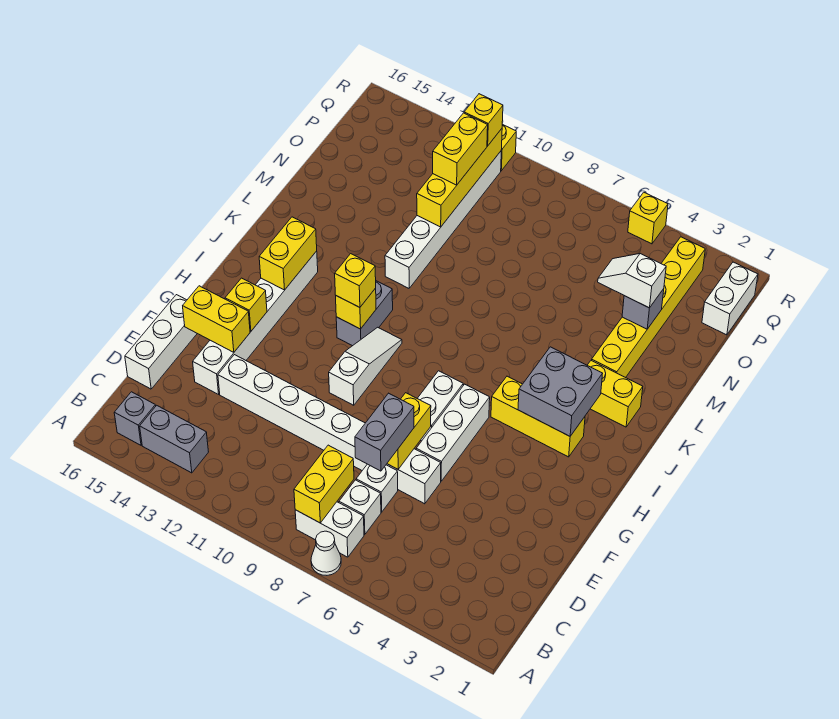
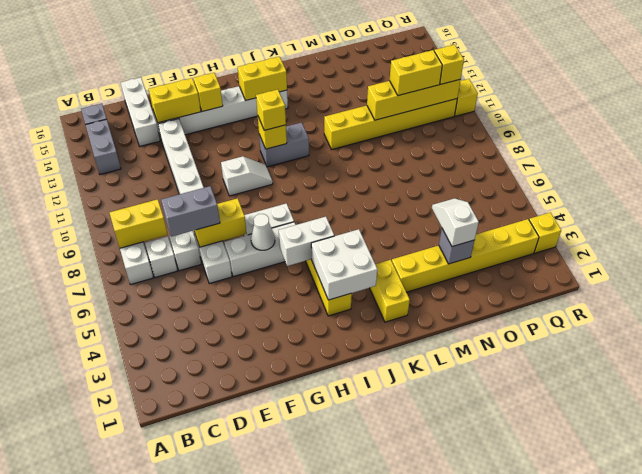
white 1x1 cone [311,531,341,575] -> white 1x1 cone moved to [251,214,275,250]
white 1x3 brick [125,295,197,389] -> white 1x3 brick turned to [121,77,160,146]
yellow 1x2 brick [183,286,250,352] -> yellow 1x2 brick turned to [149,78,201,123]
white 1x3 slope [329,327,402,405] -> white 1x2 slope [221,156,273,196]
grey 2x2 brick [518,347,603,436] -> white 2x2 brick [311,229,377,300]
white 1x6 brick [385,151,501,288] -> yellow 1x6 brick [324,99,457,150]
white 1x2 brick [702,262,758,335] -> white 1x2 brick moved to [279,217,334,266]
yellow 1x1 brick [628,192,668,244] -> yellow 1x1 brick moved to [529,212,561,253]

